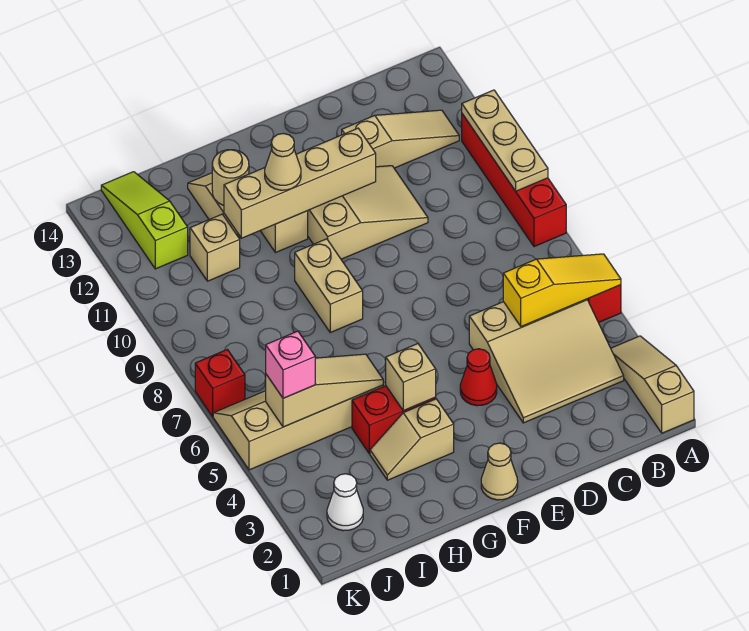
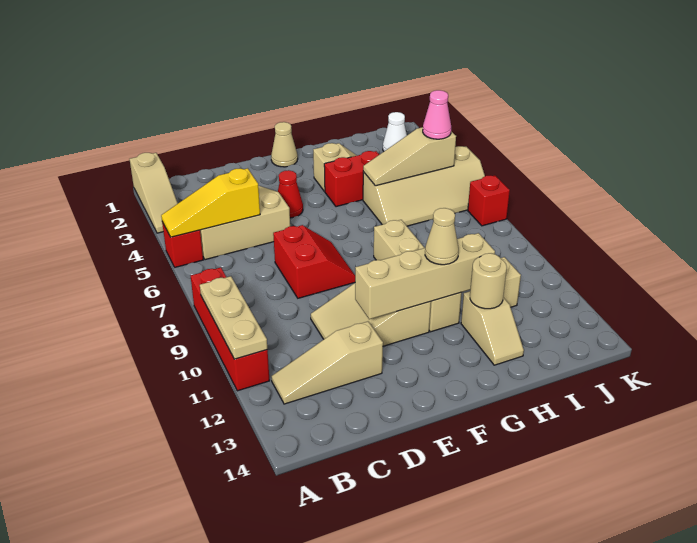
none -> red 2x2 slope [273,225,355,298]
tan 1x1 brick [386,344,436,411] -> none
pink 1x1 brick [266,331,315,398] -> pink 1x1 cone [423,90,451,139]
lime 1x3 slope [101,172,188,269] -> none

